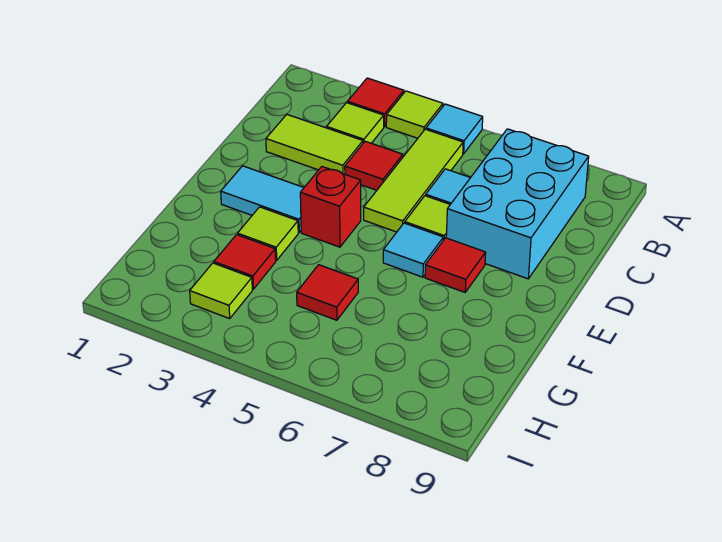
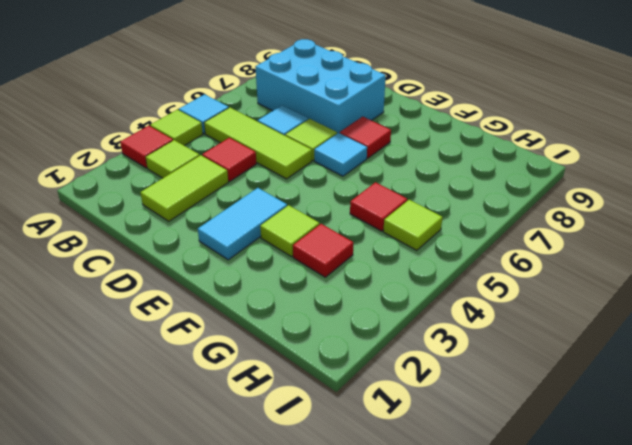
red 1x1 brick [300,167,361,247] -> none
lime 1x1 tile [190,263,252,319] -> lime 1x1 tile moved to [383,200,443,250]

